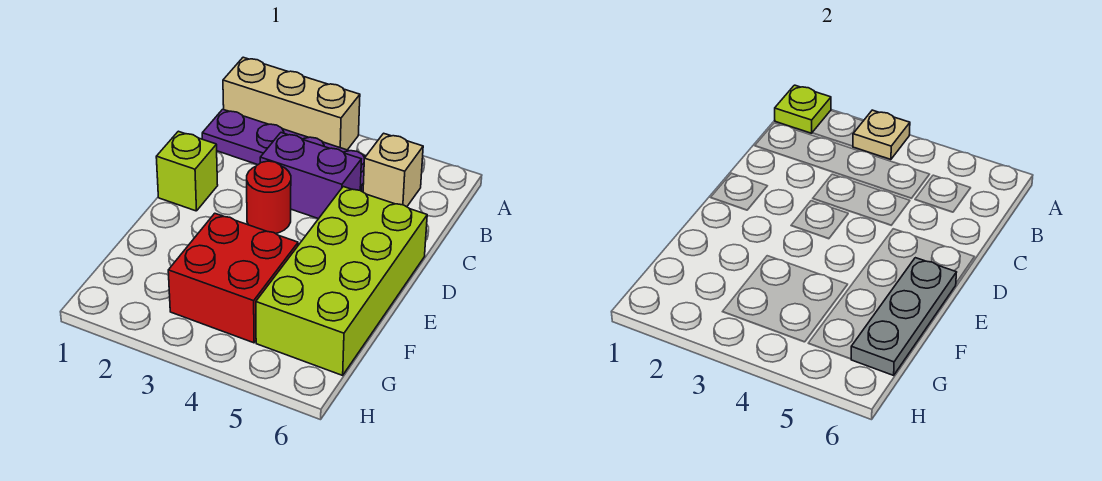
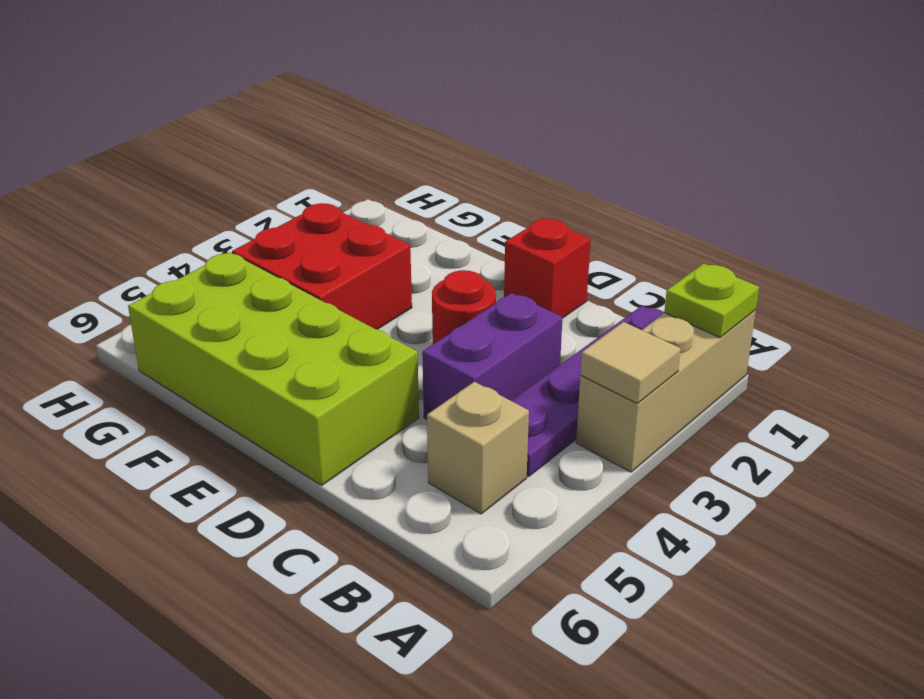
tan 1x1 plate [853,110,910,159] -> tan 1x1 tile [580,322,681,404]
lime 1x1 brick [156,131,218,211] -> red 1x1 brick [504,218,591,318]
grey 1x3 plate [851,258,957,375] -> none

